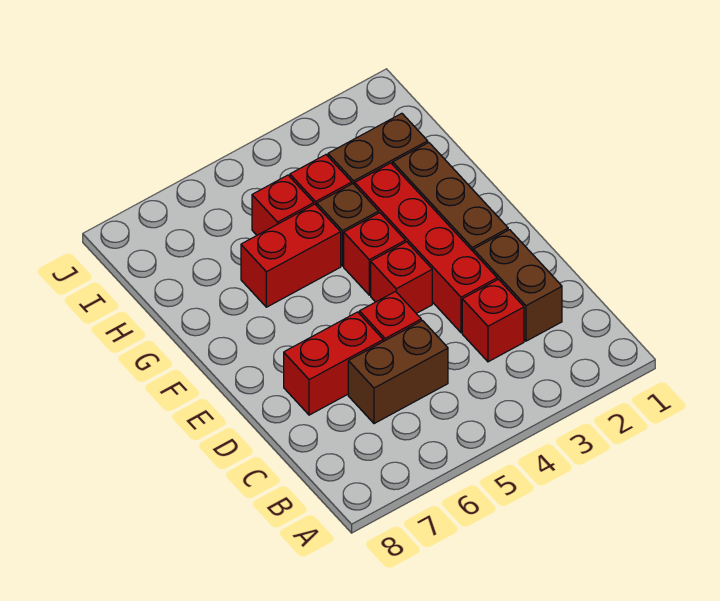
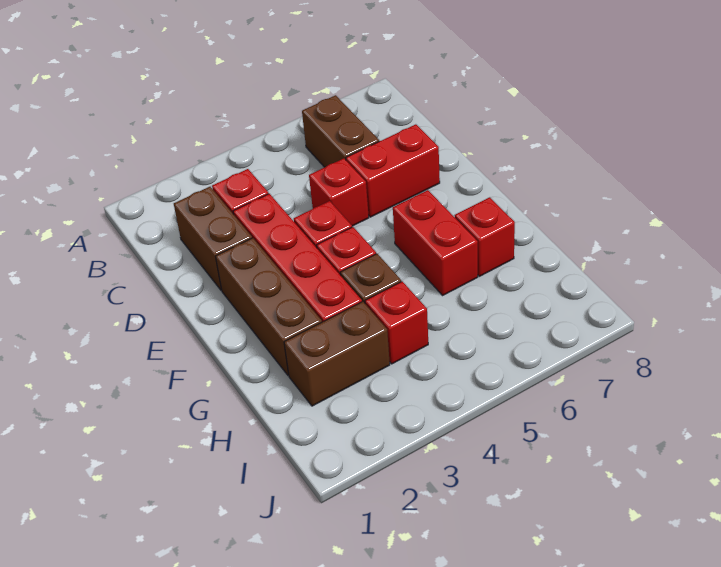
brown 1x2 brick [348,321,448,424] -> brown 1x2 brick turned to [302,95,379,167]
red 1x2 brick [241,204,341,307] -> red 1x2 brick turned to [393,190,478,295]
red 1x1 brick [252,175,314,235] -> red 1x1 brick moved to [455,197,515,276]

